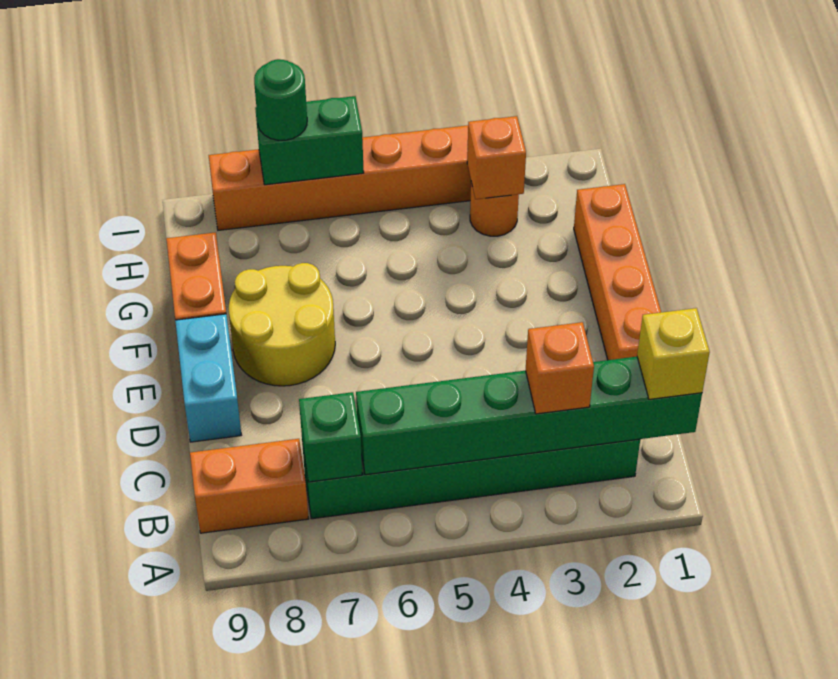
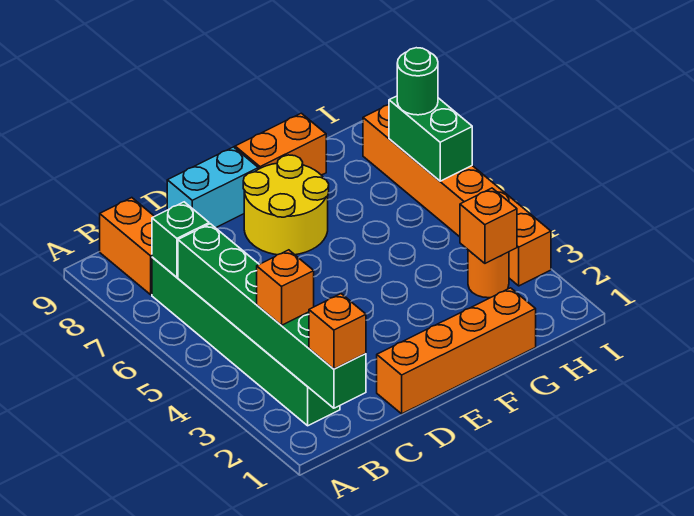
yellow 1x1 brick [637,308,710,399] -> orange 1x1 brick [309,294,366,369]

